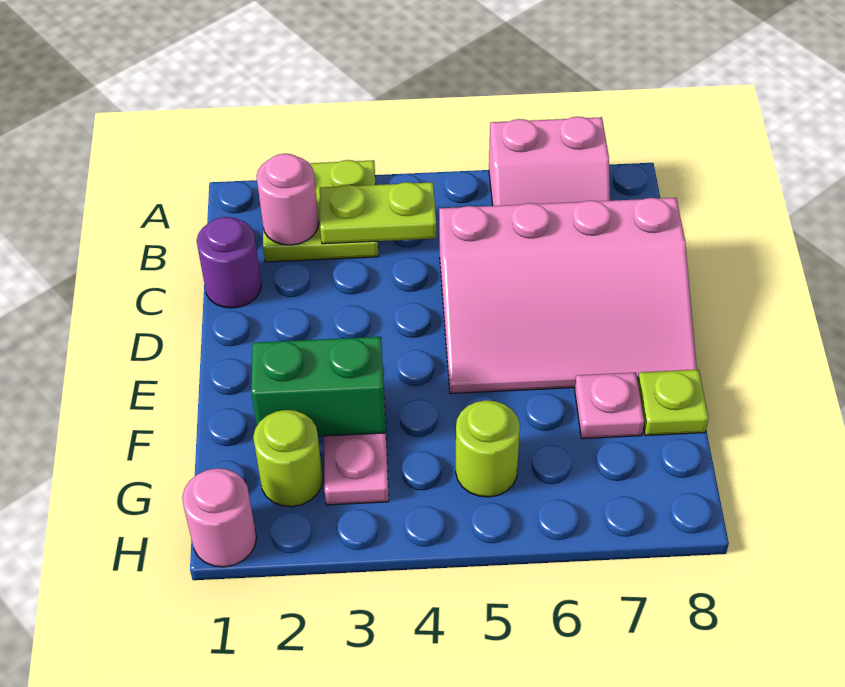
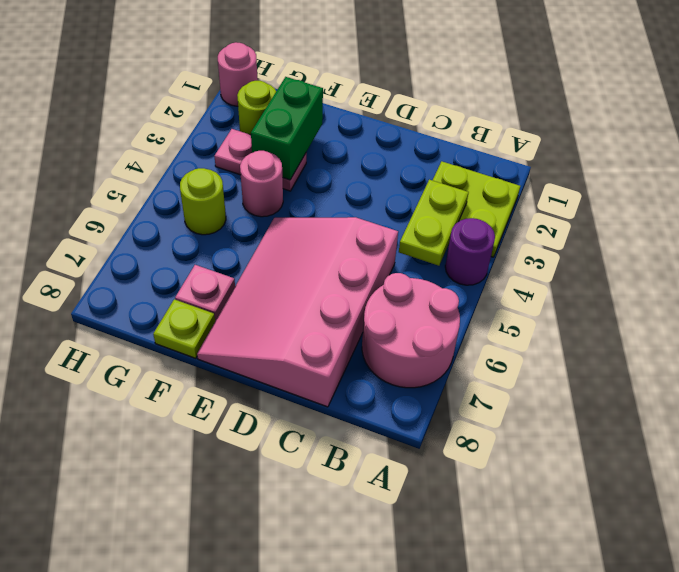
pink 2x2 slope [489,117,610,206] -> pink 2x2 round brick [362,273,460,388]
pink 1x1 round brick [257,154,319,245] -> pink 1x1 round brick moved to [240,151,283,217]
purple 1x1 round brick [197,217,262,308] -> purple 1x1 round brick moved to [445,218,495,285]

